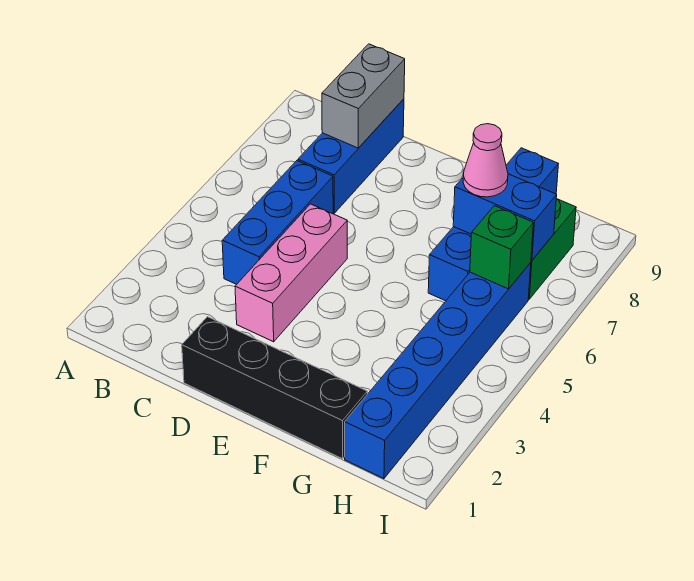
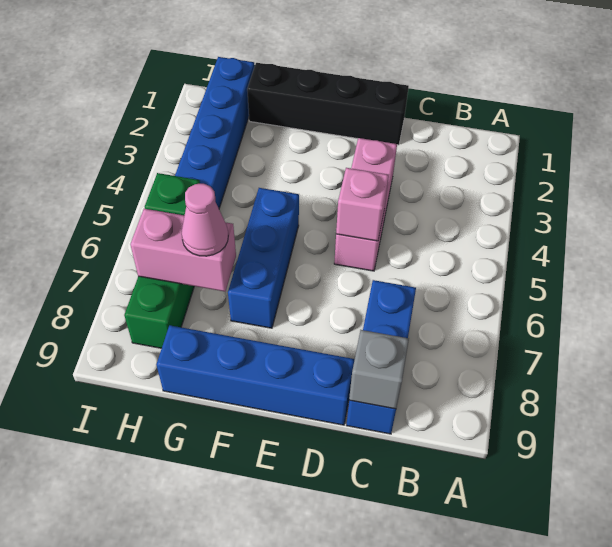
blue 1x3 brick [222,161,333,284] -> blue 1x3 brick moved to [228,188,299,328]
grey 1x2 brick [322,44,405,148] -> grey 1x1 brick [349,330,409,409]
none -> pink 1x1 brick [336,168,389,241]
blue 1x4 brick [428,148,558,301] -> blue 1x4 brick turned to [156,325,355,425]
blue 1x2 brick [453,174,557,261] -> pink 1x2 brick [130,209,236,292]

